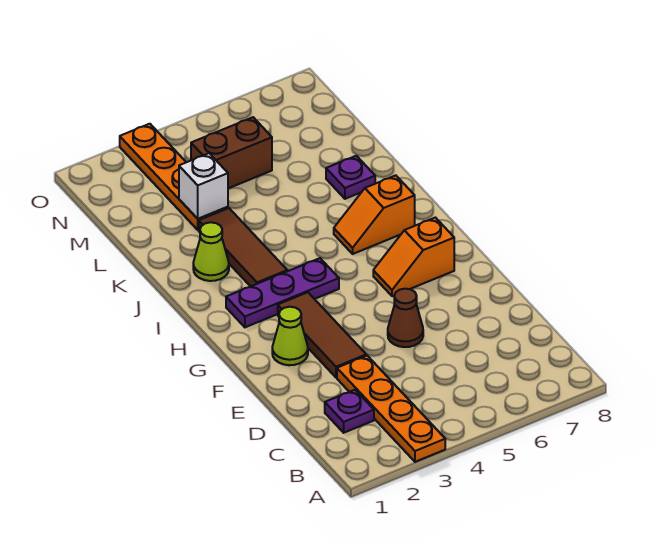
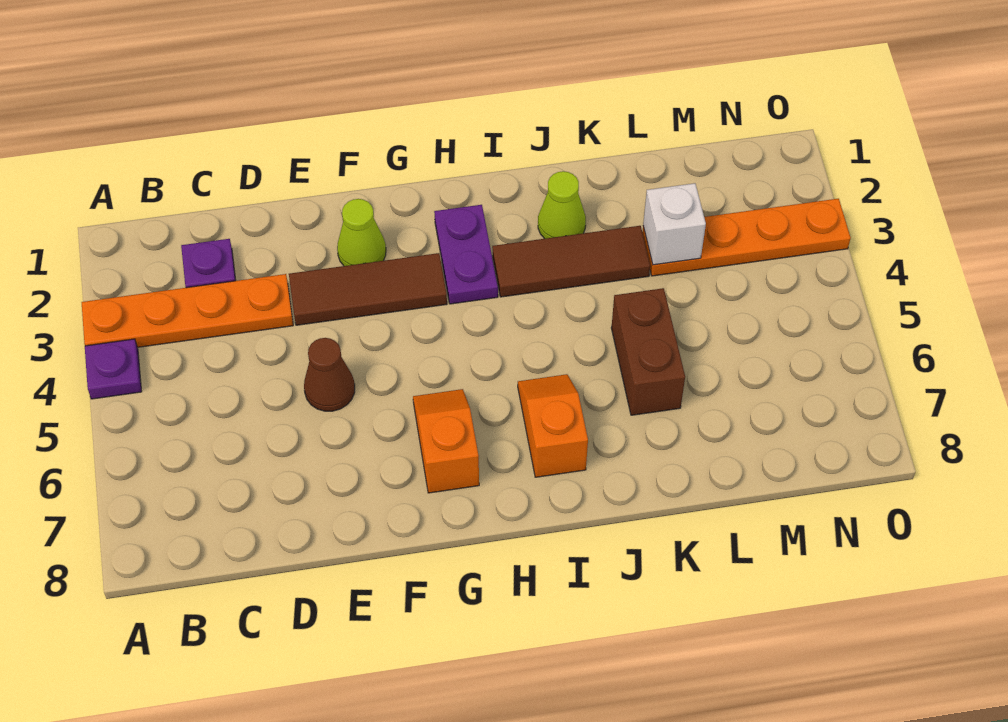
purple 1x3 plate [226,258,339,327] -> purple 1x2 plate [434,205,498,304]
purple 1x1 plate [326,156,375,199] -> purple 1x1 plate moved to [85,339,142,399]
brown 1x2 brick [191,117,272,188] -> brown 1x2 brick moved to [611,288,685,415]

